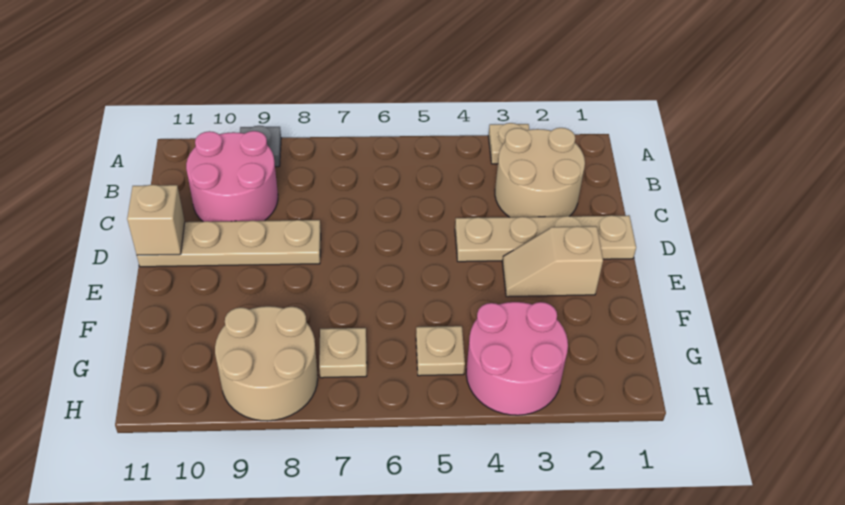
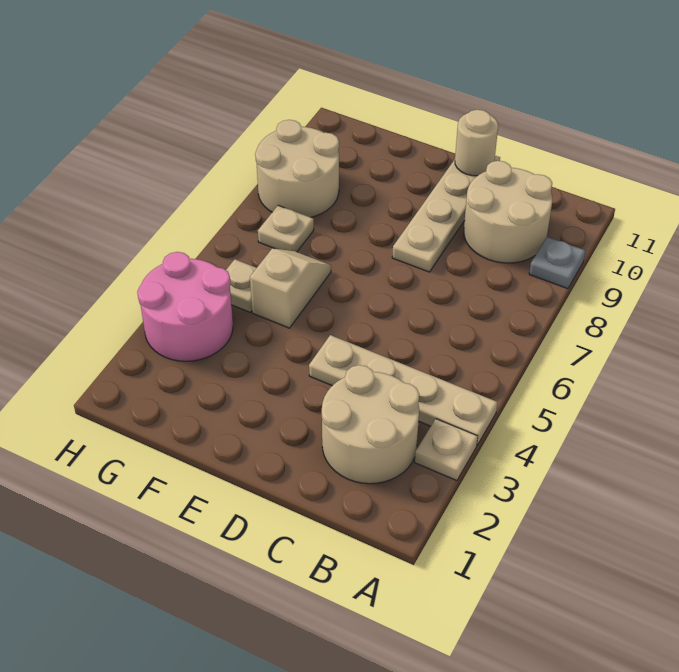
pink 2x2 round brick [186,131,278,222] -> tan 2x2 round brick [464,161,552,263]
tan 1x4 plate [455,215,636,262] -> tan 1x4 plate turned to [309,335,497,445]
tan 1x1 brick [127,185,185,255] -> tan 1x1 round brick [455,110,498,176]
tan 1x2 slope [502,226,603,297] -> tan 1x2 slope moved to [250,249,331,328]

